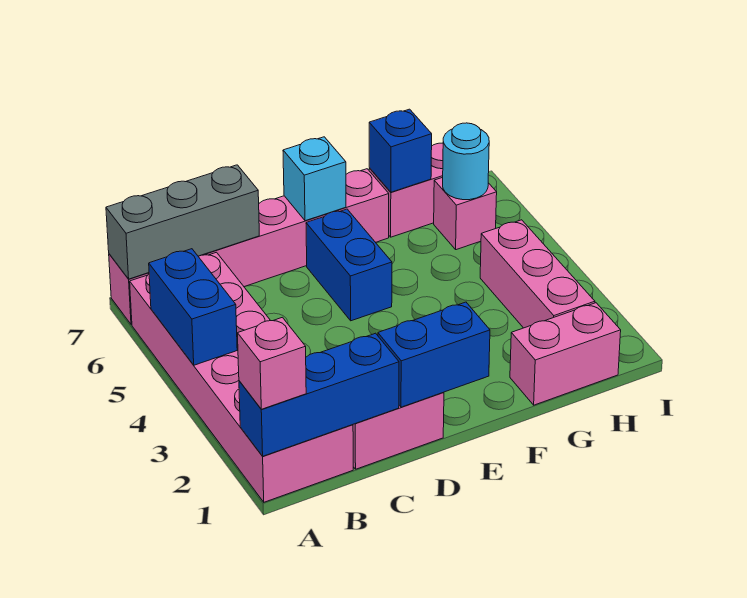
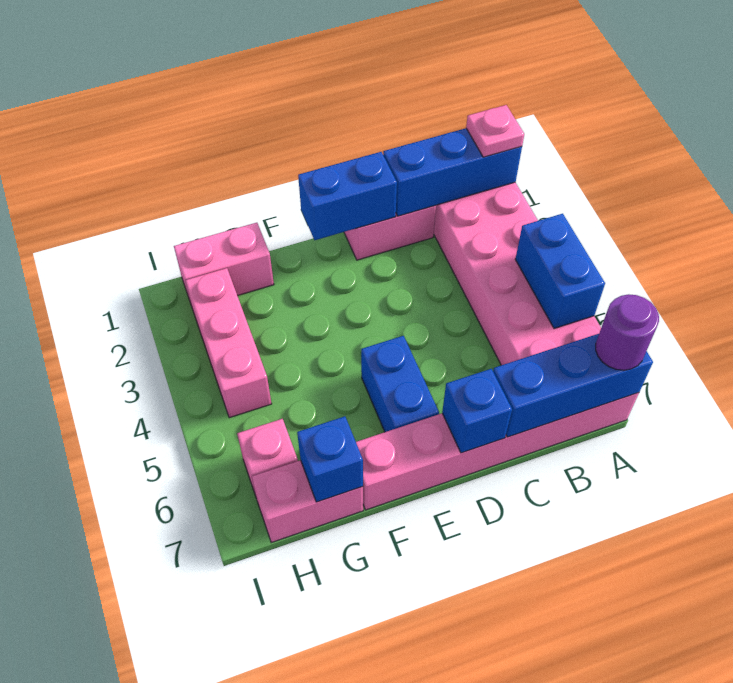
pink 1x1 brick [238,317,306,409] -> pink 1x1 plate [466,105,524,157]
grey 1x3 brick [106,165,259,279] -> blue 1x3 brick [493,334,653,437]
none -> purple 1x1 round brick [596,294,659,370]
none -> blue 1x1 brick [442,369,512,453]
cyan 1x1 brick [283,137,346,221] -> none
cyan 1x1 round brick [443,123,489,200] -> none

